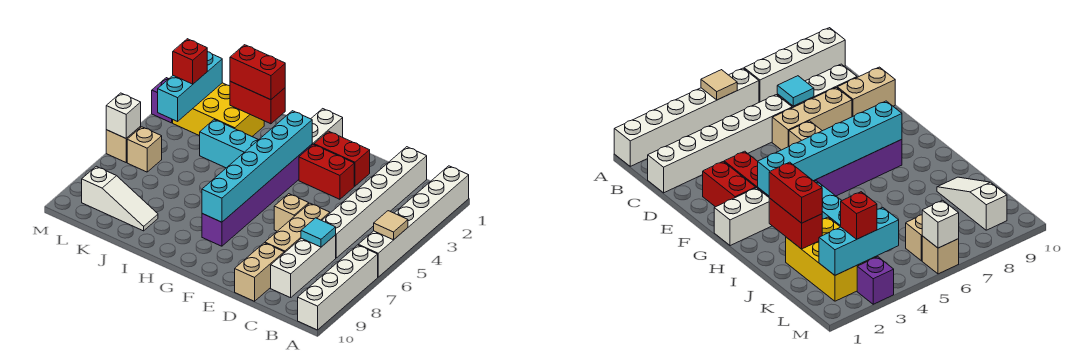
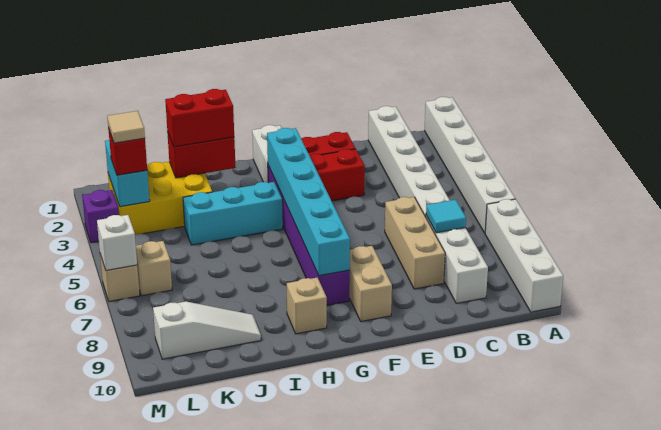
tan 1x1 tile [374,211,408,240] -> tan 1x1 tile moved to [107,111,145,143]
tan 1x2 brick [235,243,284,301] -> tan 1x2 brick moved to [349,246,392,322]
tan 1x1 brick [274,194,309,231] -> tan 1x1 brick moved to [287,277,327,334]
cyan 1x3 brick [158,52,222,121] -> cyan 1x2 brick [105,140,150,207]

